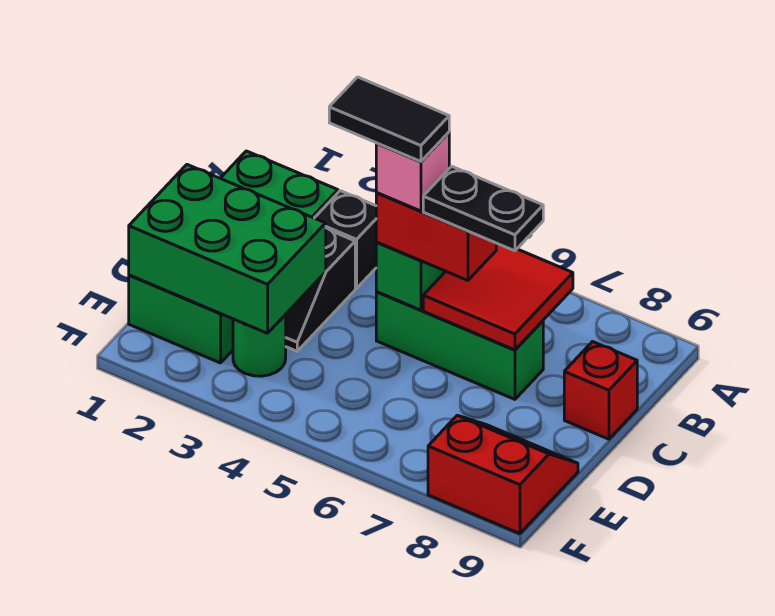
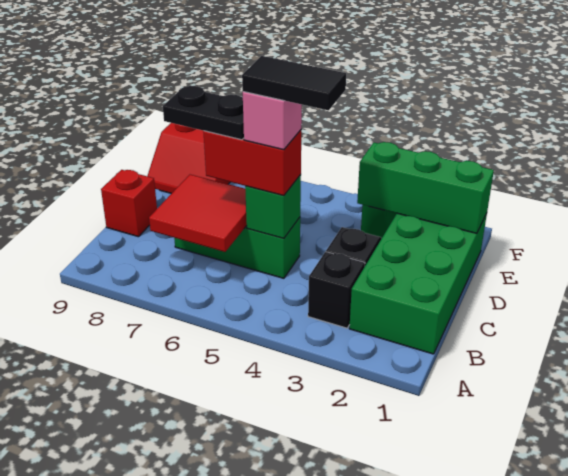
green 2x3 brick [129,165,326,333] -> green 1x3 brick [357,142,494,233]

